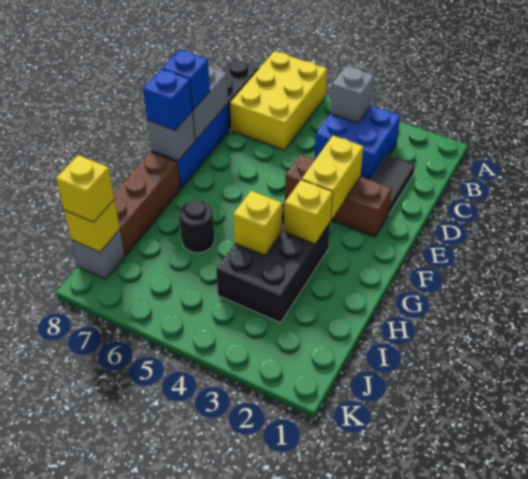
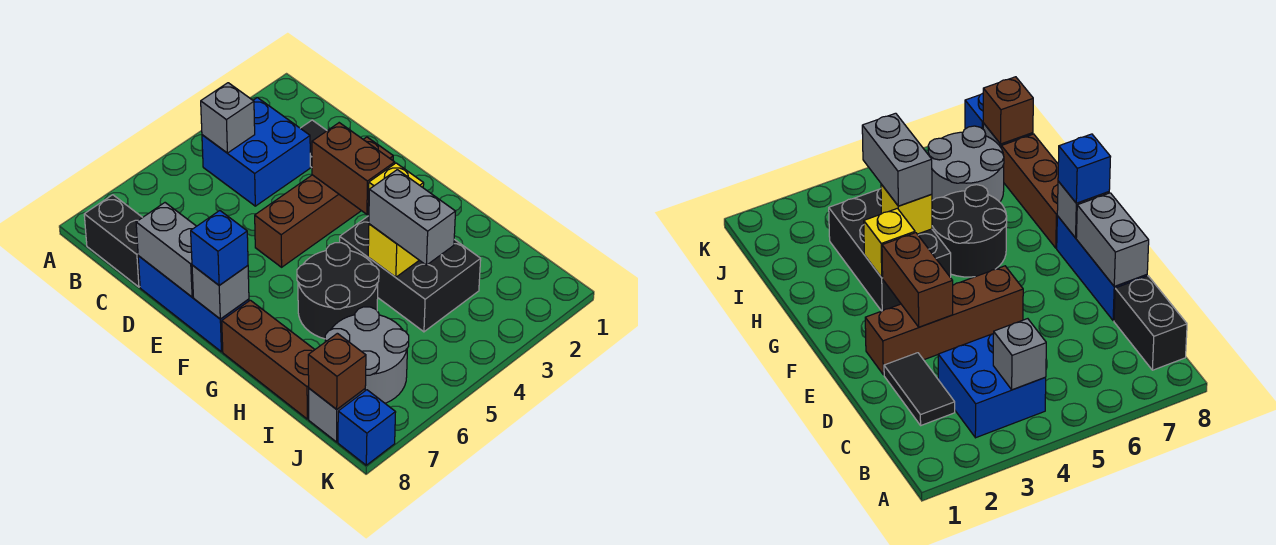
yellow 2x3 brick [230,51,327,150] -> none
brown 1x3 brick [285,155,392,237] -> brown 1x4 brick [255,137,393,267]
yellow 1x2 brick [302,136,363,219] -> brown 1x2 brick [312,123,395,214]
blue 1x1 brick [162,50,210,110] -> blue 1x1 brick moved to [338,390,396,465]
none -> grey 1x2 brick [369,170,456,265]
black 1x1 round brick [179,200,215,253] -> black 2x2 round brick [297,243,379,339]
none -> grey 2x2 round brick [325,307,409,403]
yellow 1x1 brick [64,200,120,252] -> brown 1x1 brick [308,333,366,409]
yellow 1x1 brick [56,155,114,222] -> none

